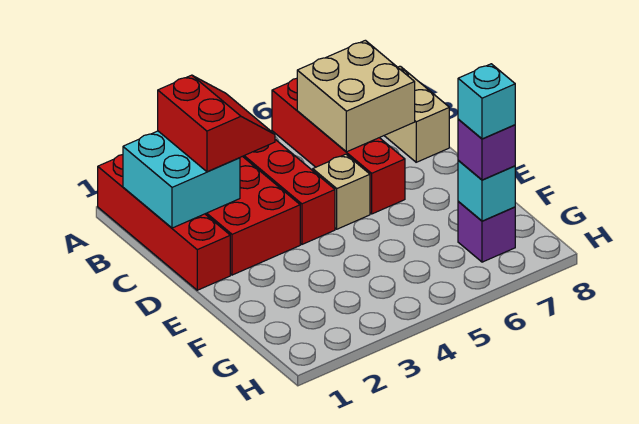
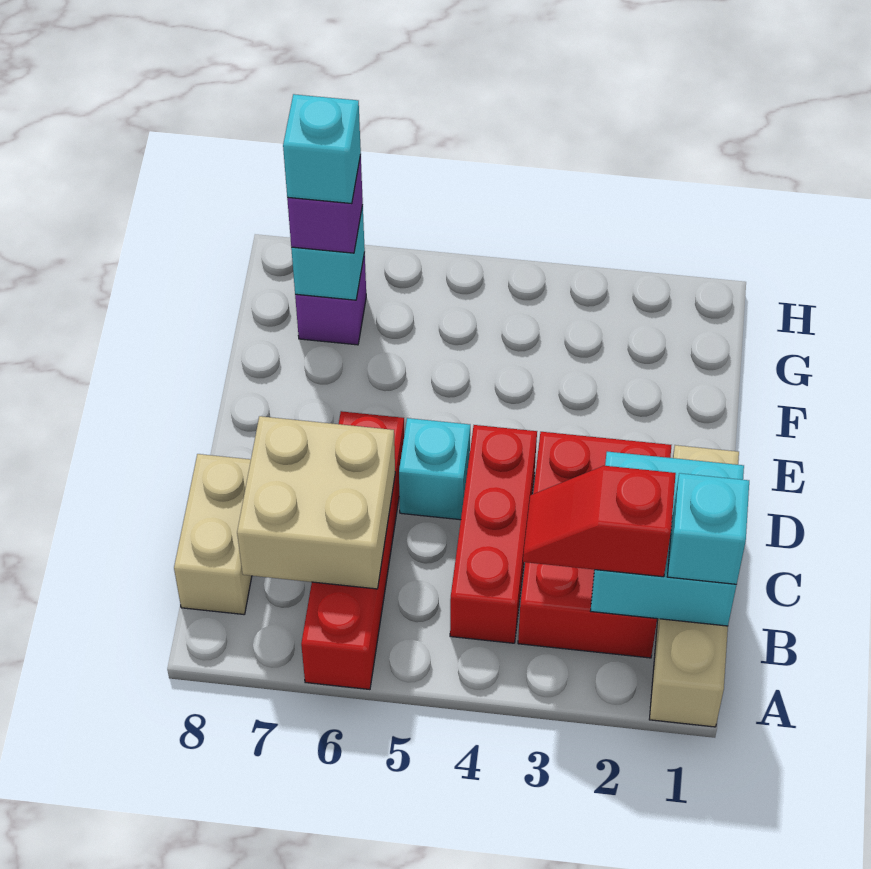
red 1x4 brick [98,155,230,290] -> tan 1x4 brick [649,445,739,727]
none -> cyan 1x1 brick [667,473,749,584]
red 2x2 slope [158,75,275,172] -> red 1x2 slope [523,466,676,577]
tan 1x1 brick [313,154,370,229] -> cyan 1x1 brick [399,418,470,520]

